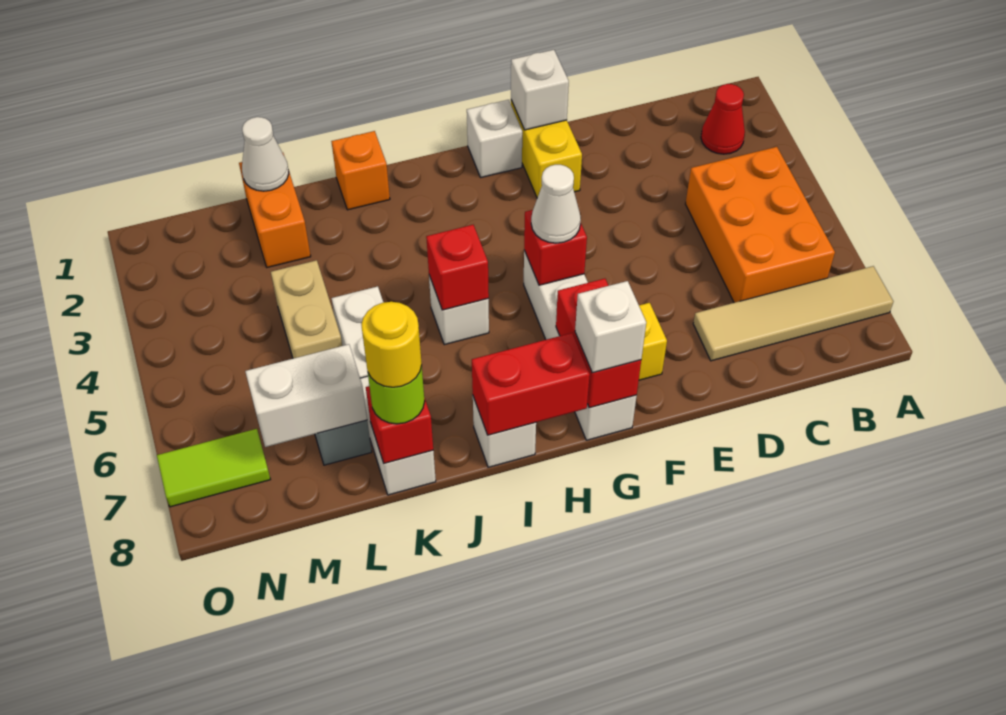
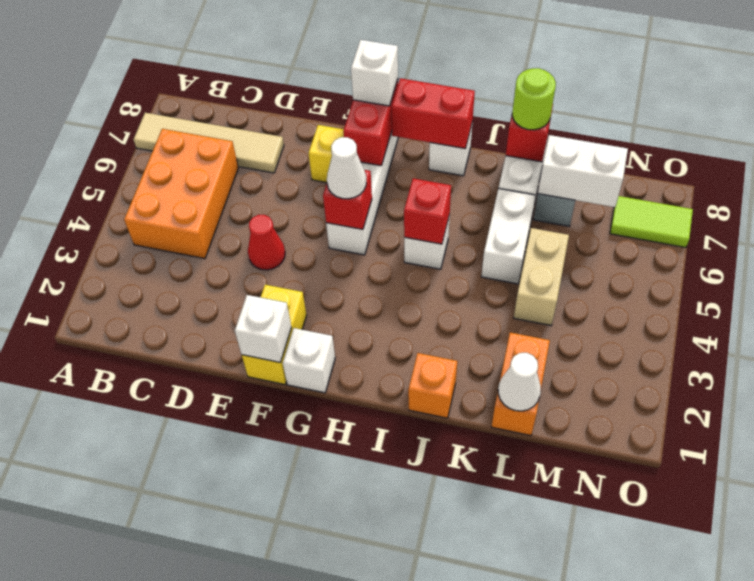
red 1x1 cone [701,84,745,154] -> red 1x1 cone moved to [248,215,285,270]
yellow 1x1 round brick [361,302,422,387] -> none

